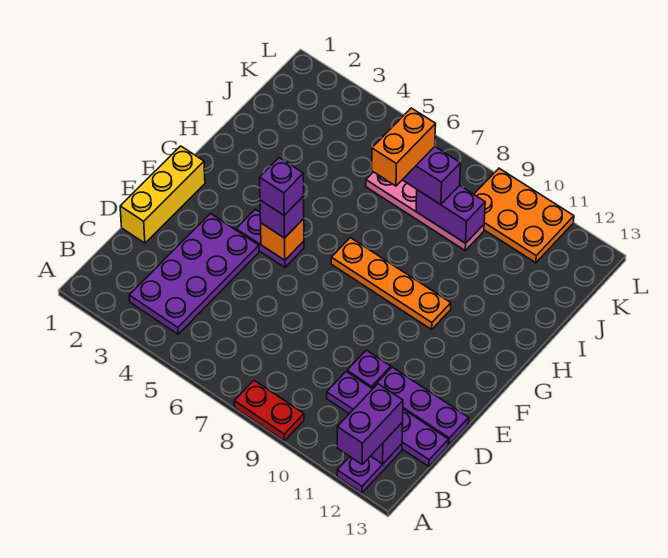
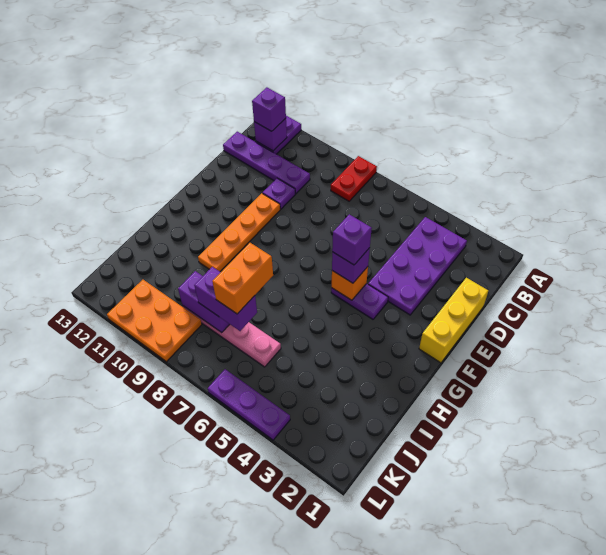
red 1x2 plate [234,380,304,441] -> red 1x2 plate turned to [331,156,377,201]
purple 1x2 brick [337,384,403,464] -> purple 1x1 brick [252,87,286,131]
purple 1x3 plate [373,367,469,445] -> purple 1x3 plate moved to [208,369,290,440]
orange 1x4 plate [331,238,451,329] -> orange 1x4 plate turned to [198,193,280,271]

